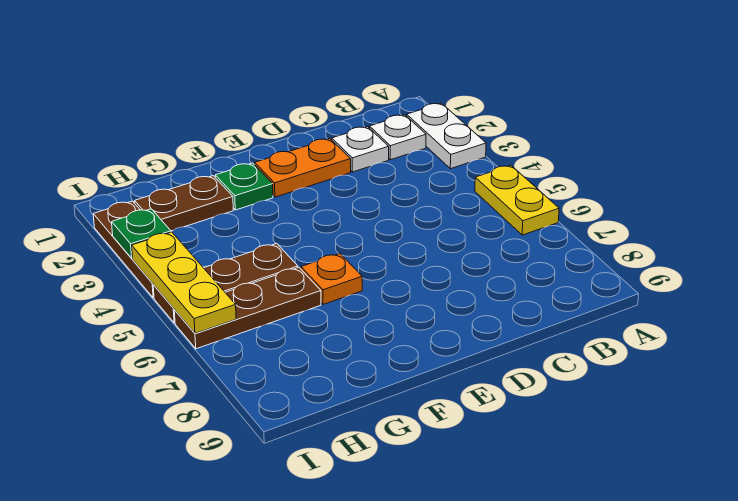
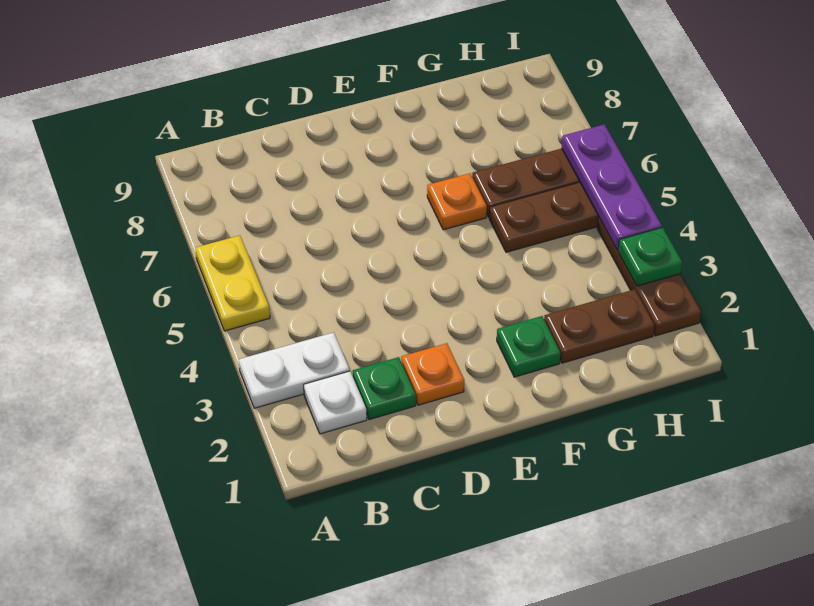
white 1x2 plate [407,103,486,169] -> white 1x2 plate turned to [239,332,350,408]
white 1x1 plate [332,127,389,172] -> green 1x1 plate [353,357,416,420]
orange 1x2 plate [255,139,351,197] -> orange 1x1 plate [401,343,464,405]
yellow 1x3 plate [132,232,236,333] -> purple 1x3 plate [562,124,662,250]

